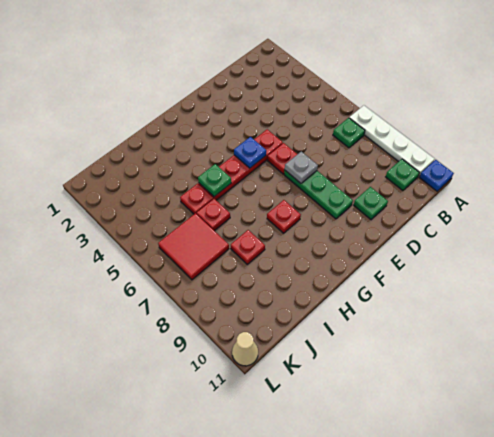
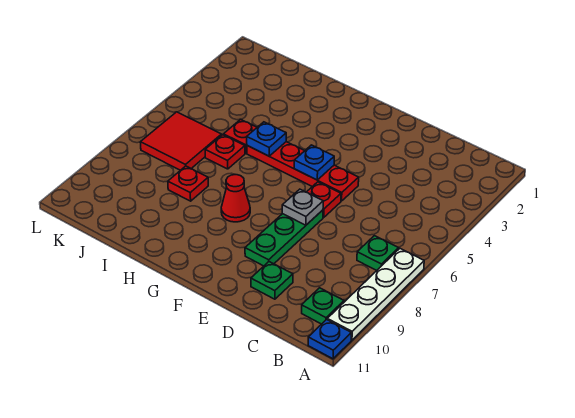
red 1x1 plate [267,200,301,233] -> red 1x1 cone [221,175,250,222]
green 1x1 plate [198,164,231,197] -> blue 1x1 plate [247,122,286,156]
tan 1x1 cone [232,332,258,366] -> none

